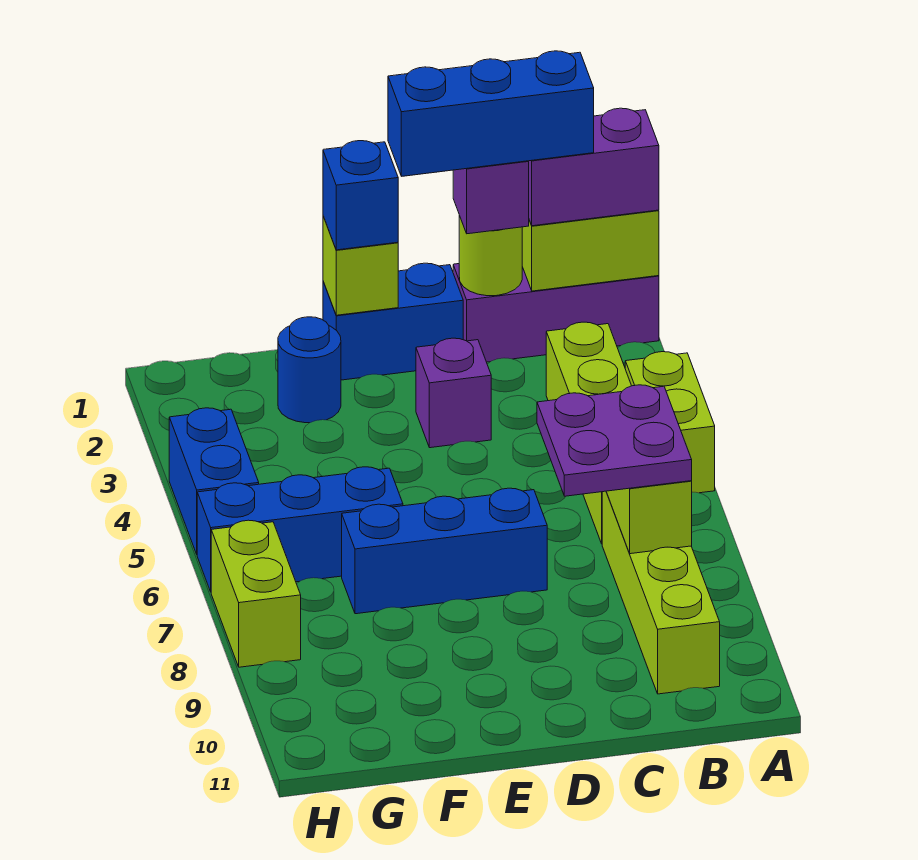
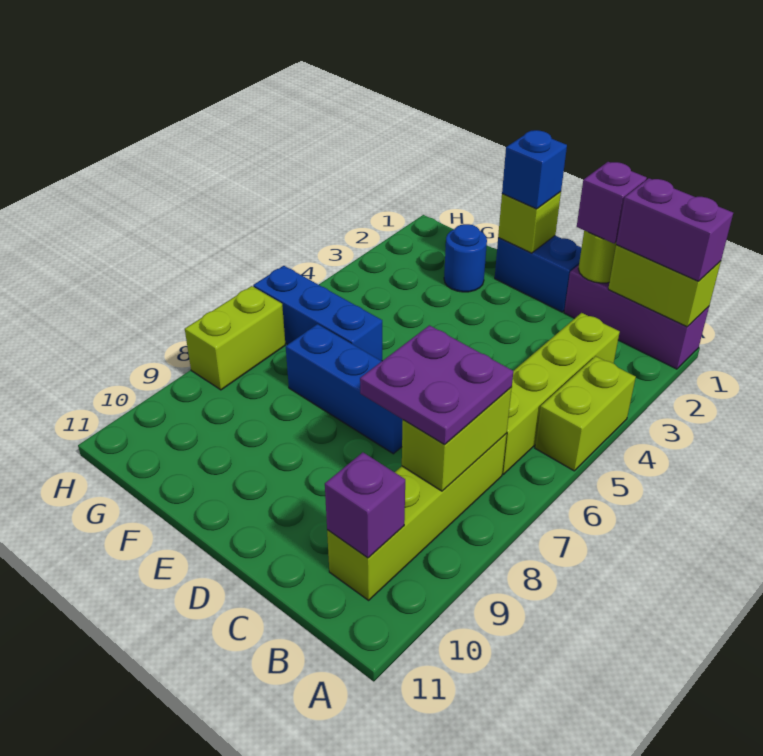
blue 1x3 brick [388,51,594,176] -> none
purple 1x1 brick [416,338,491,448] -> purple 1x1 brick moved to [325,452,405,558]
blue 1x2 brick [169,408,259,554] -> none

